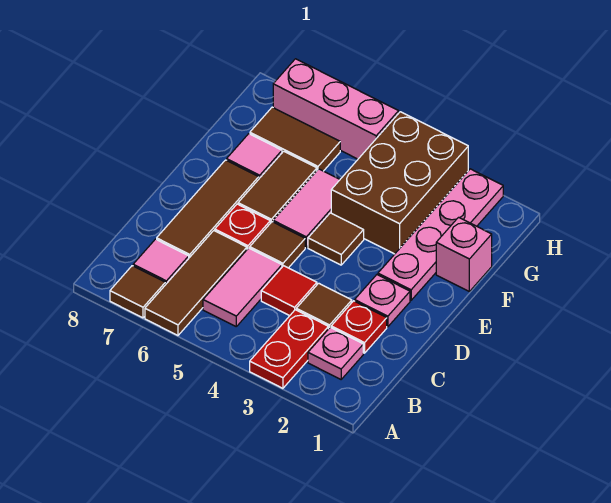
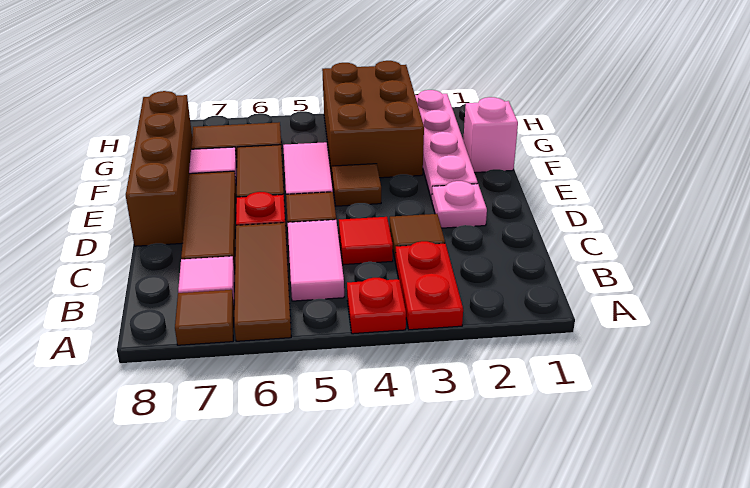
pink 1x1 plate [308,327,363,379] -> none
red 1x1 plate [331,301,387,353] -> red 1x1 plate moved to [347,278,406,334]
none -> brown 1x4 brick [126,91,192,246]
pink 1x3 brick [273,59,399,159] -> none

